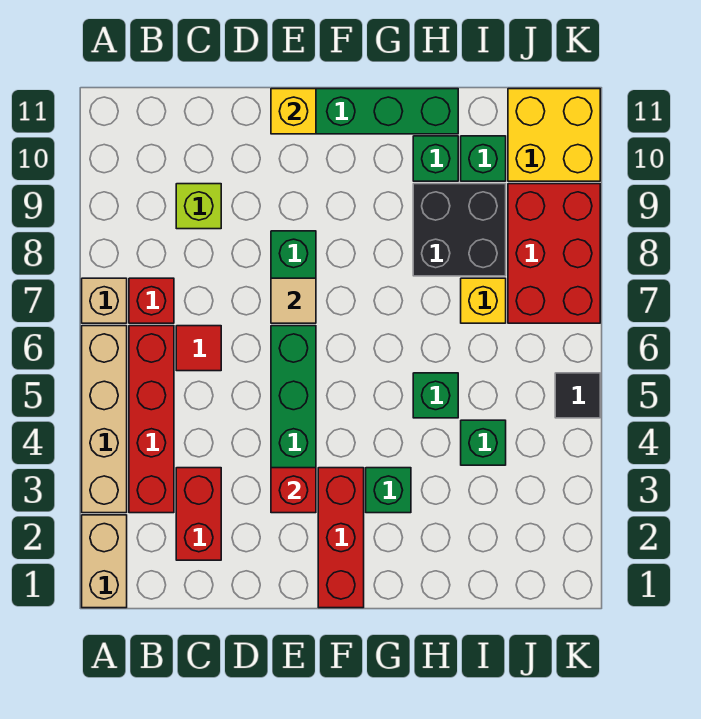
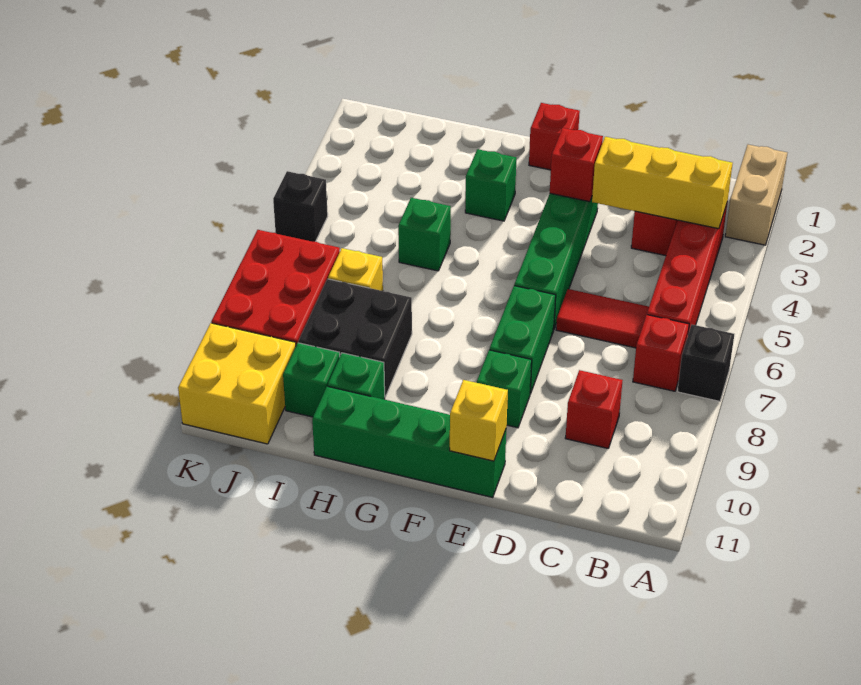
tan 1x4 brick [82,326,127,513] -> none
tan 1x1 brick [82,278,127,323] -> black 1x1 brick [677,325,734,401]
none -> yellow 1x3 brick [592,137,733,229]
red 1x1 tile [176,326,221,371] -> red 1x2 tile [556,289,649,348]
lime 1x1 brick [176,184,221,229] -> red 1x1 brick [565,370,623,448]
tan 1x1 tile [271,278,316,323] -> none
red 1x3 brick [318,468,364,608] -> red 1x1 brick [529,103,580,170]
green 1x1 brick [461,420,506,465] -> green 1x1 brick moved to [477,350,532,428]
black 1x1 tile [555,373,600,418] -> black 1x1 brick [273,171,328,242]

